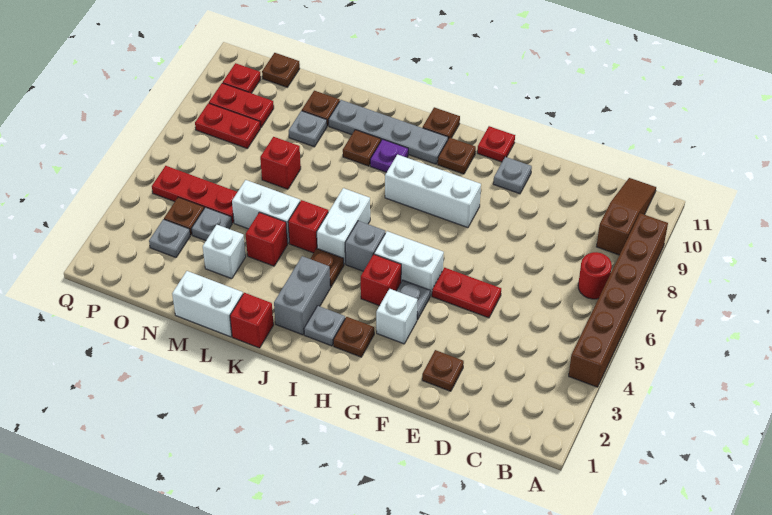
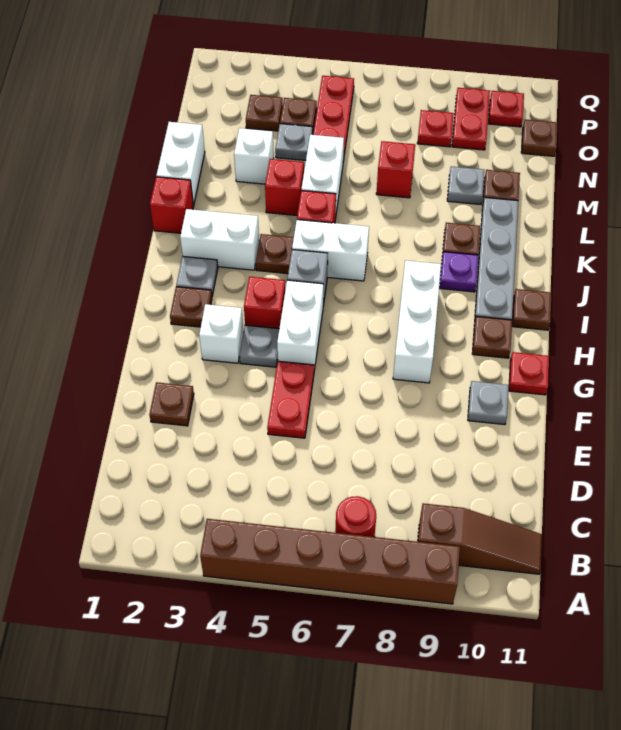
grey 1x2 brick [274,256,330,335] -> white 1x2 brick [180,209,259,270]
grey 1x1 plate [149,219,190,257] -> brown 1x1 plate [246,95,283,131]
red 1x2 plate [195,103,260,149] -> red 1x1 plate [417,110,454,147]

